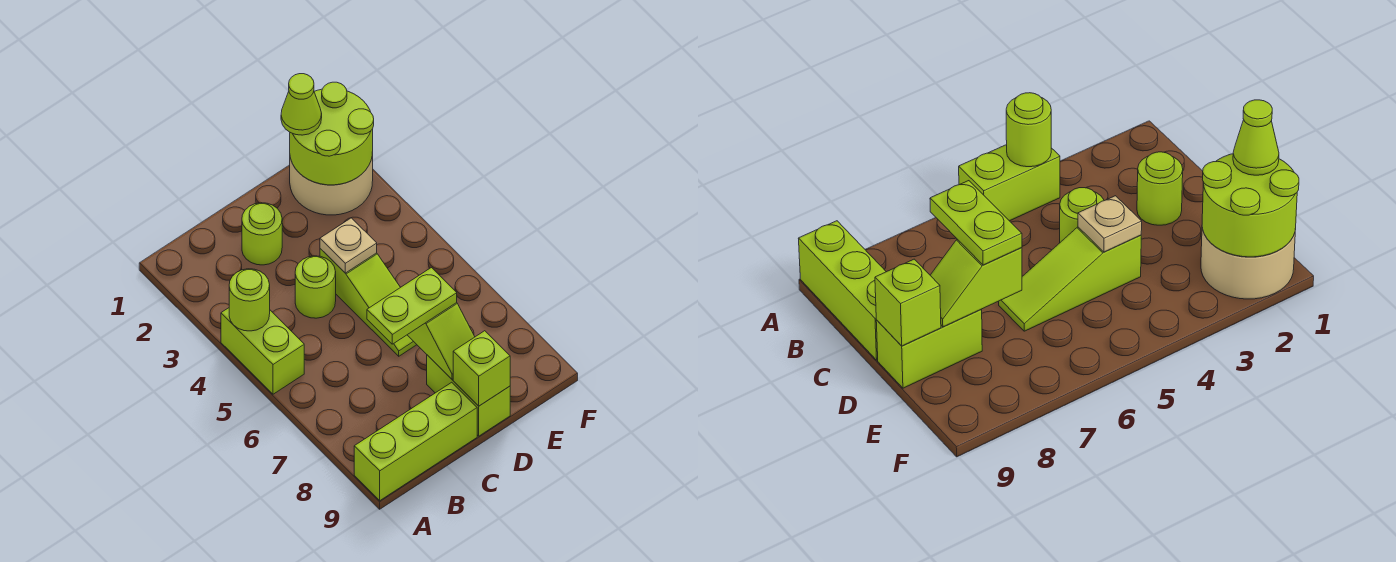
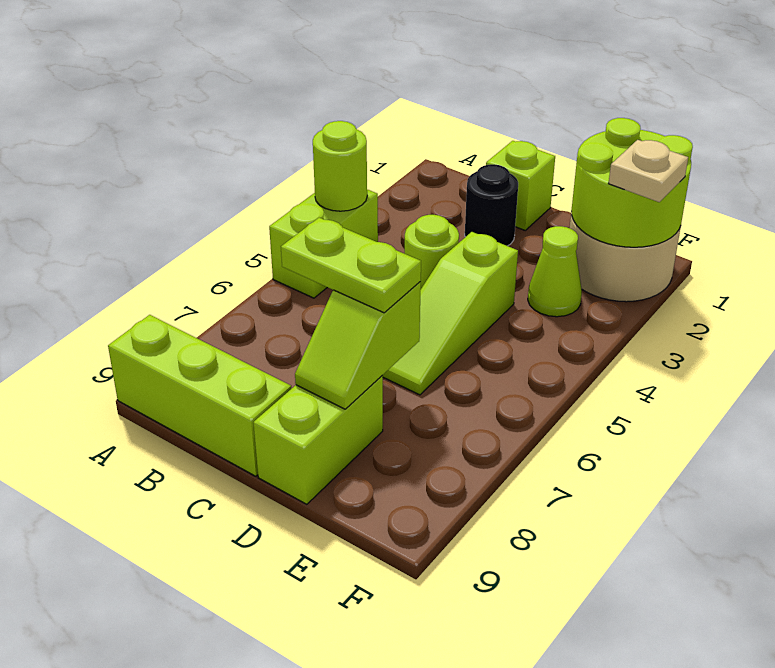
lime 1x1 round brick [242,203,282,265] -> black 1x1 round brick [465,164,518,246]
tan 1x1 plate [320,218,377,273] -> tan 1x1 plate moved to [608,140,688,202]
lime 1x1 brick [453,331,510,406] -> lime 1x1 brick moved to [486,141,555,230]
lime 1x1 cone [281,74,322,135] -> lime 1x1 cone moved to [528,226,582,317]

